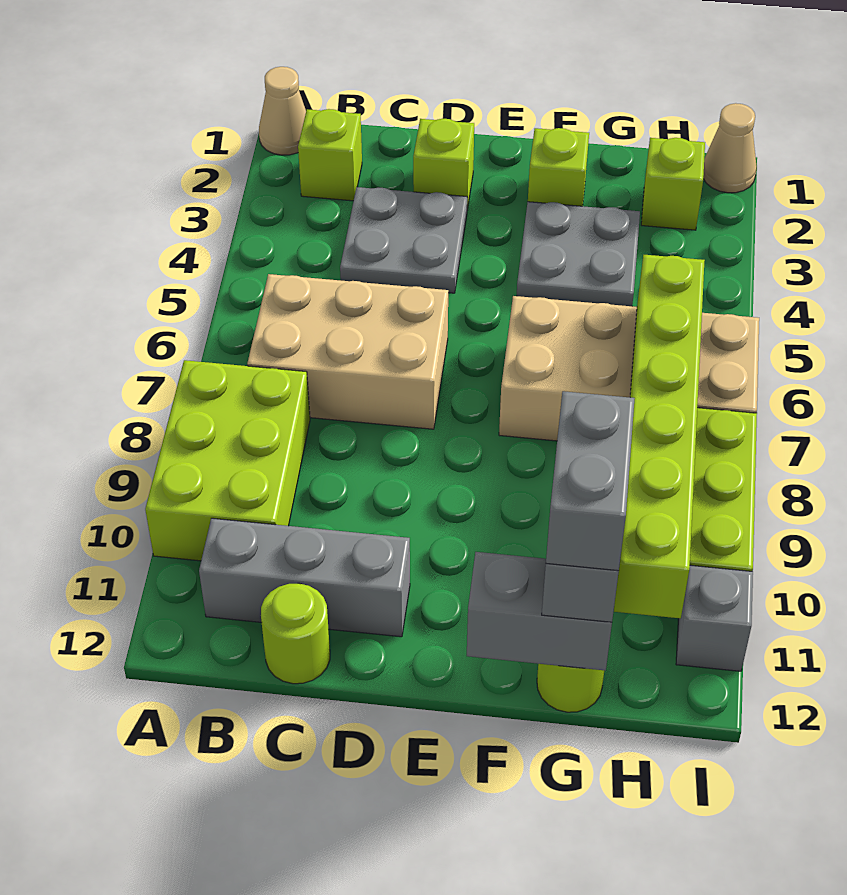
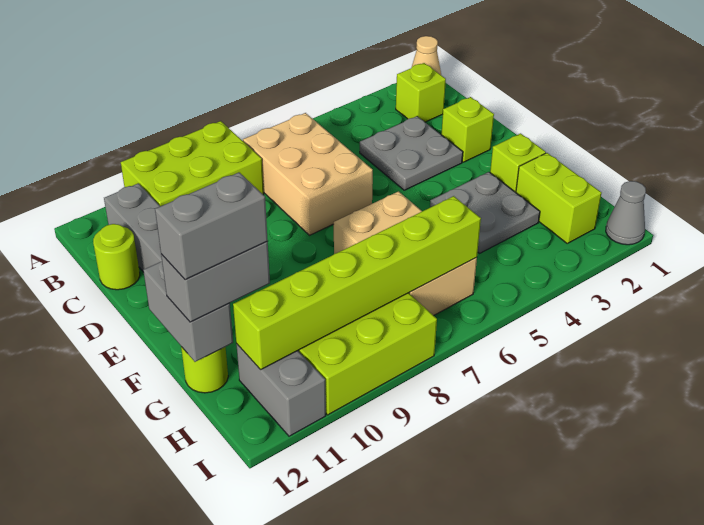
tan 2x4 brick [499,296,759,441] -> tan 2x3 brick [334,191,477,316]
lime 1x1 brick [641,138,705,230] -> lime 1x2 brick [516,153,601,243]
tan 1x1 cone [703,103,757,193] -> grey 1x1 cone [606,181,646,245]
grey 1x1 brick [676,565,753,671] -> grey 1x2 brick [236,344,326,436]

